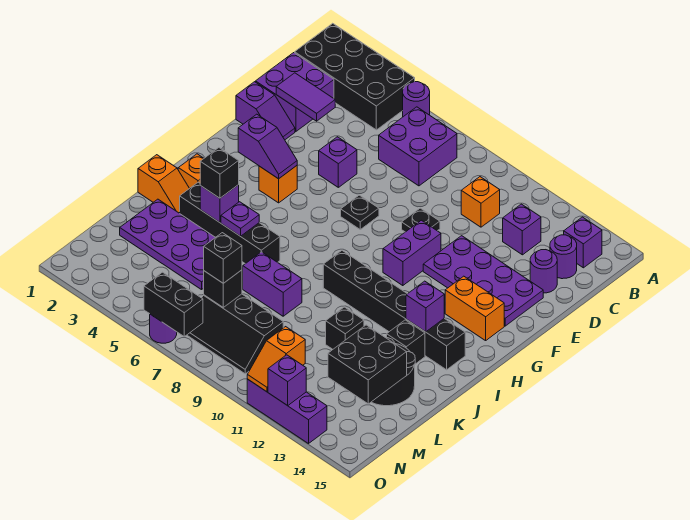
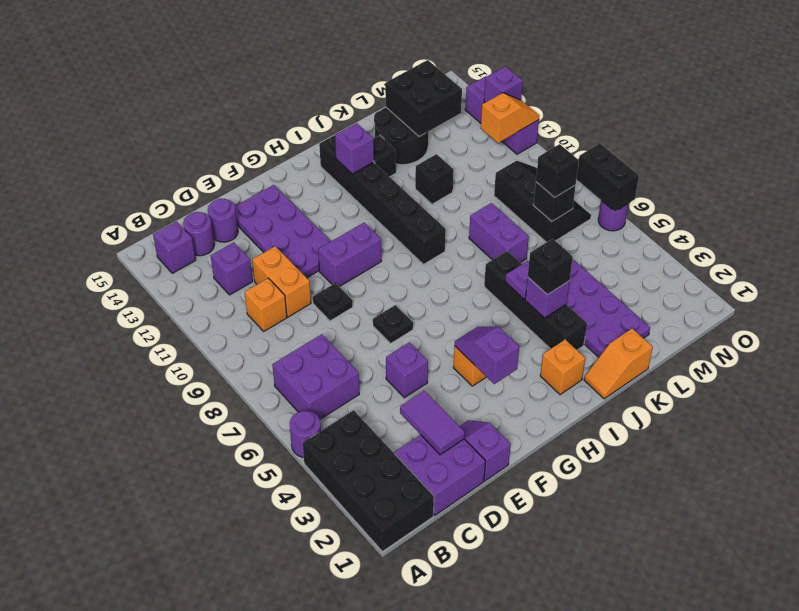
orange 1x2 brick [445,276,504,341] -> orange 1x2 brick moved to [252,246,311,317]
orange 1x2 slope [138,155,189,213] -> orange 1x2 slope turned to [584,329,653,399]

